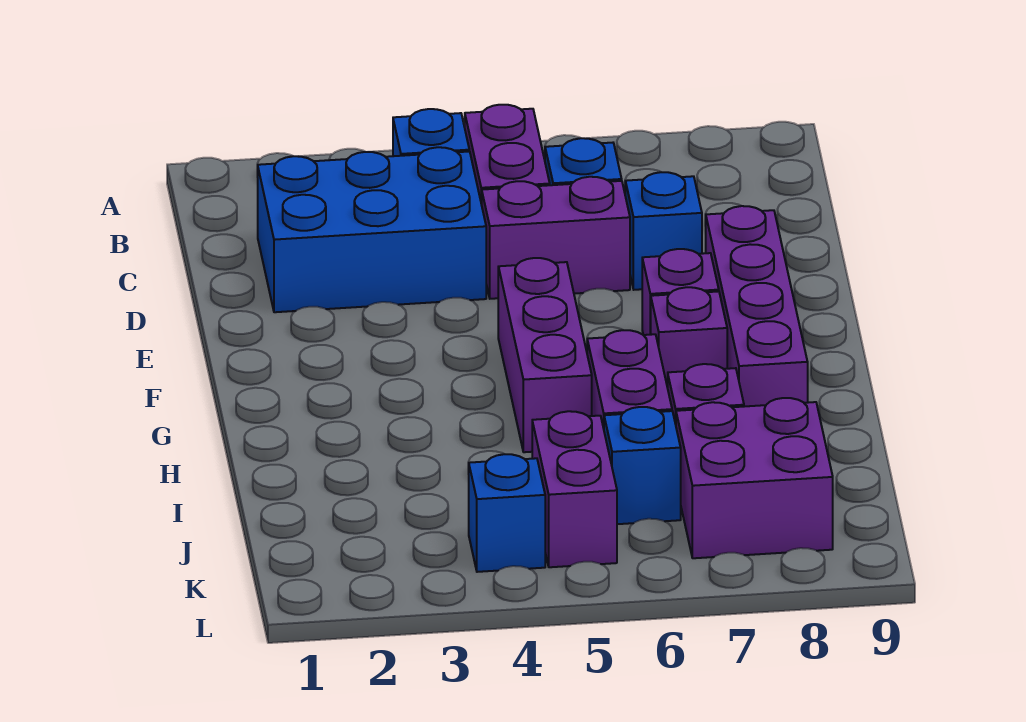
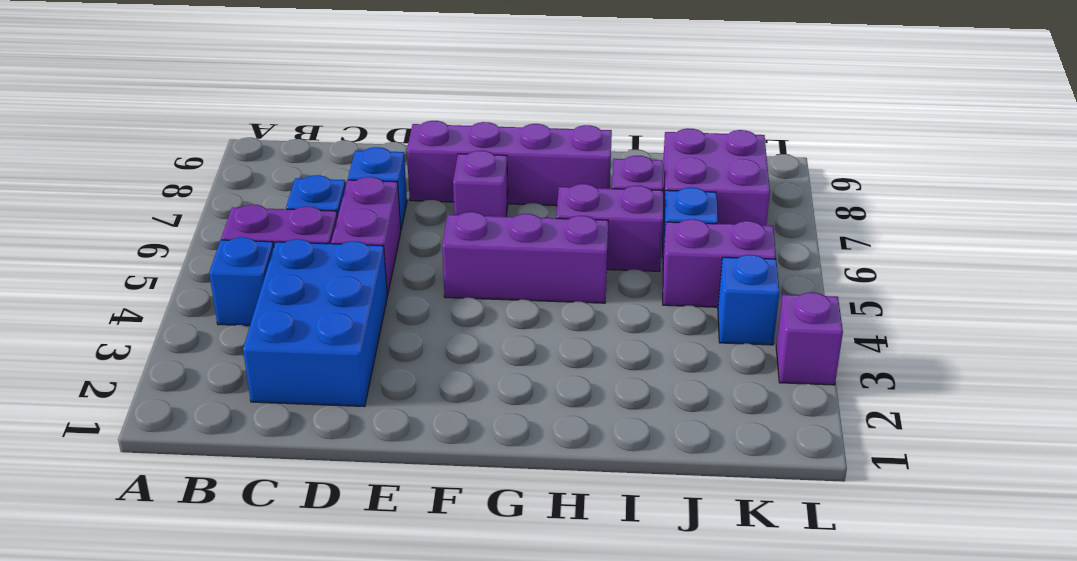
purple 1x1 brick [651,287,727,388] -> purple 1x1 brick moved to [776,292,843,385]

